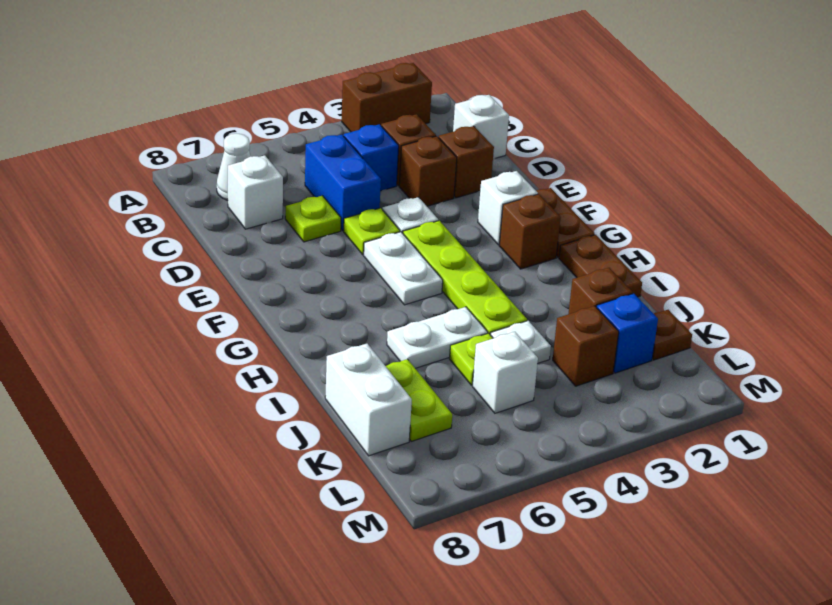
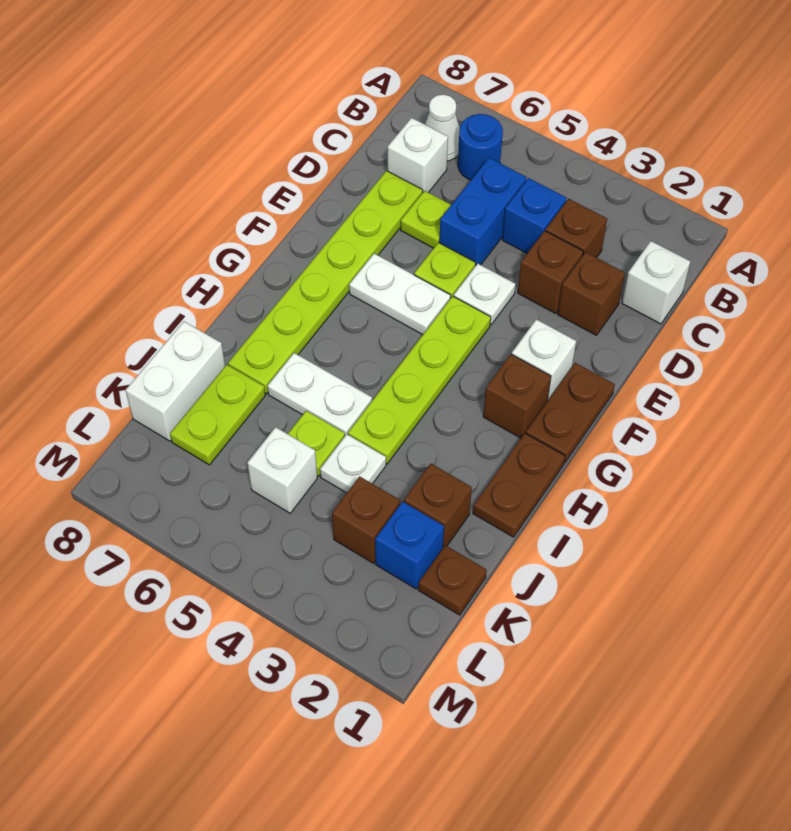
brown 1x2 brick [342,63,432,132] -> none
none -> blue 1x1 round brick [458,114,503,180]
none -> lime 1x6 plate [228,171,423,394]
white 1x2 plate [364,232,443,305] -> white 1x2 plate turned to [349,254,451,335]

